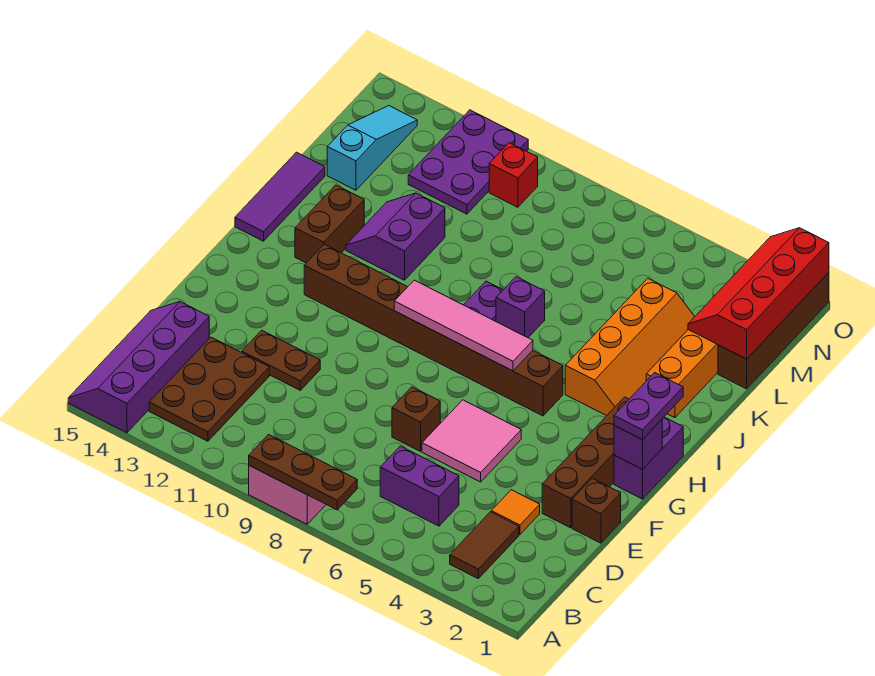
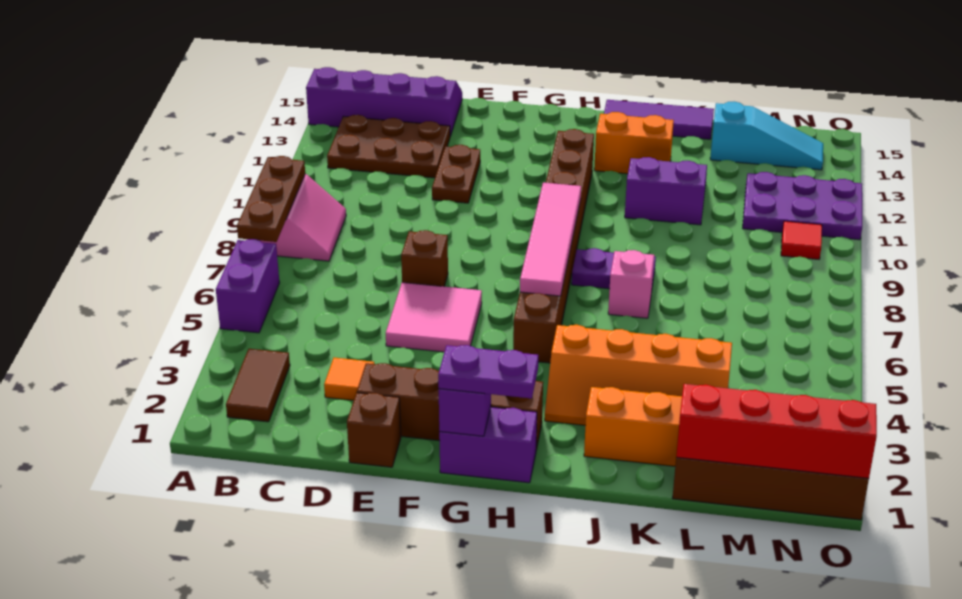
brown 1x2 tile [450,512,519,578] -> brown 1x2 tile turned to [226,349,290,422]
purple 1x2 brick [380,446,459,526] -> purple 1x2 brick moved to [216,239,280,333]
brown 1x2 brick [295,185,364,263] -> orange 1x2 brick [594,112,674,174]
purple 1x1 brick [496,277,545,338] -> pink 1x1 brick [608,250,654,318]
red 1x1 brick [489,143,538,207] -> red 1x1 tile [781,221,822,259]

